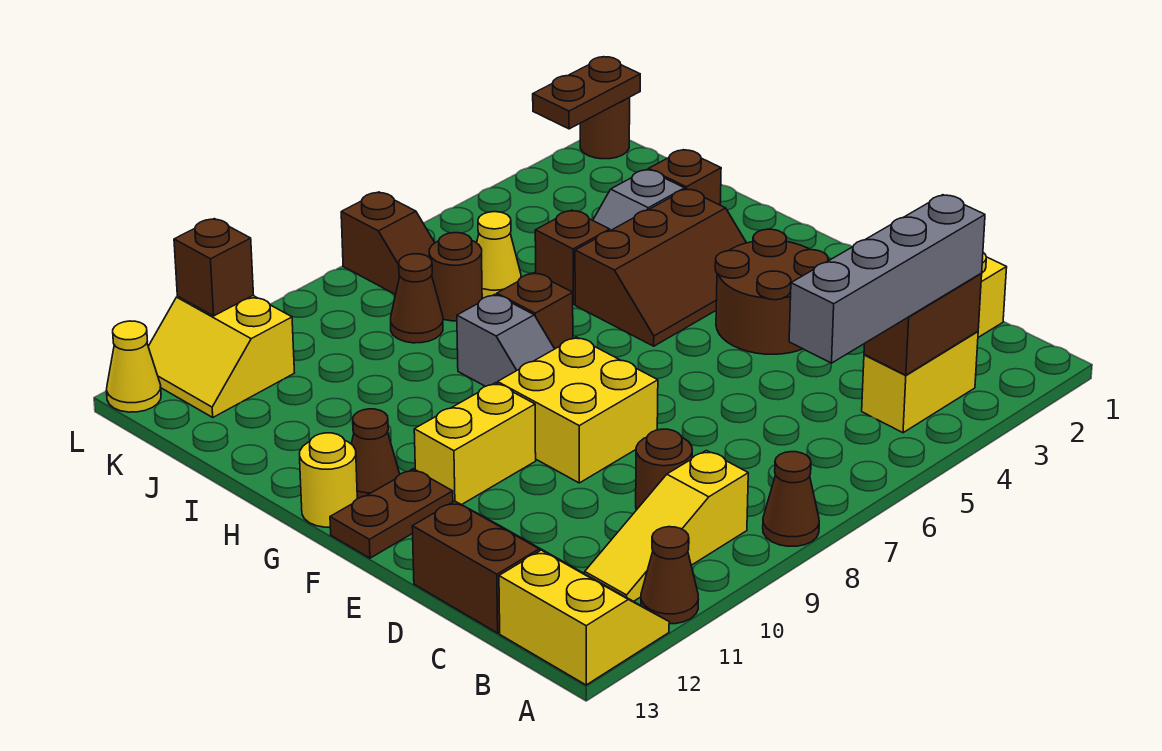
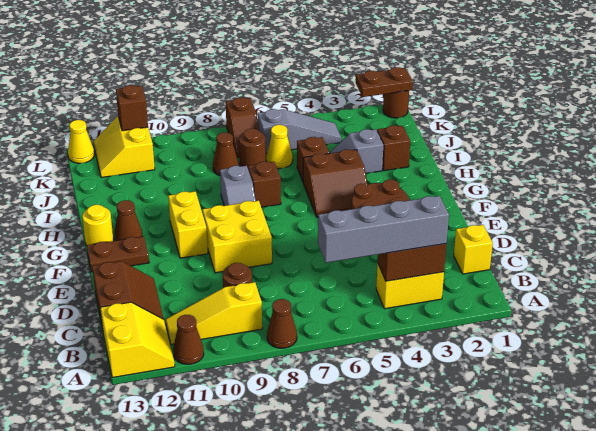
yellow 1x2 brick [414,383,536,505] -> yellow 1x2 brick turned to [168,191,208,258]
brown 2x3 slope [575,189,746,346] -> brown 2x2 slope [303,149,367,217]
none -> grey 1x3 slope [258,109,341,154]

